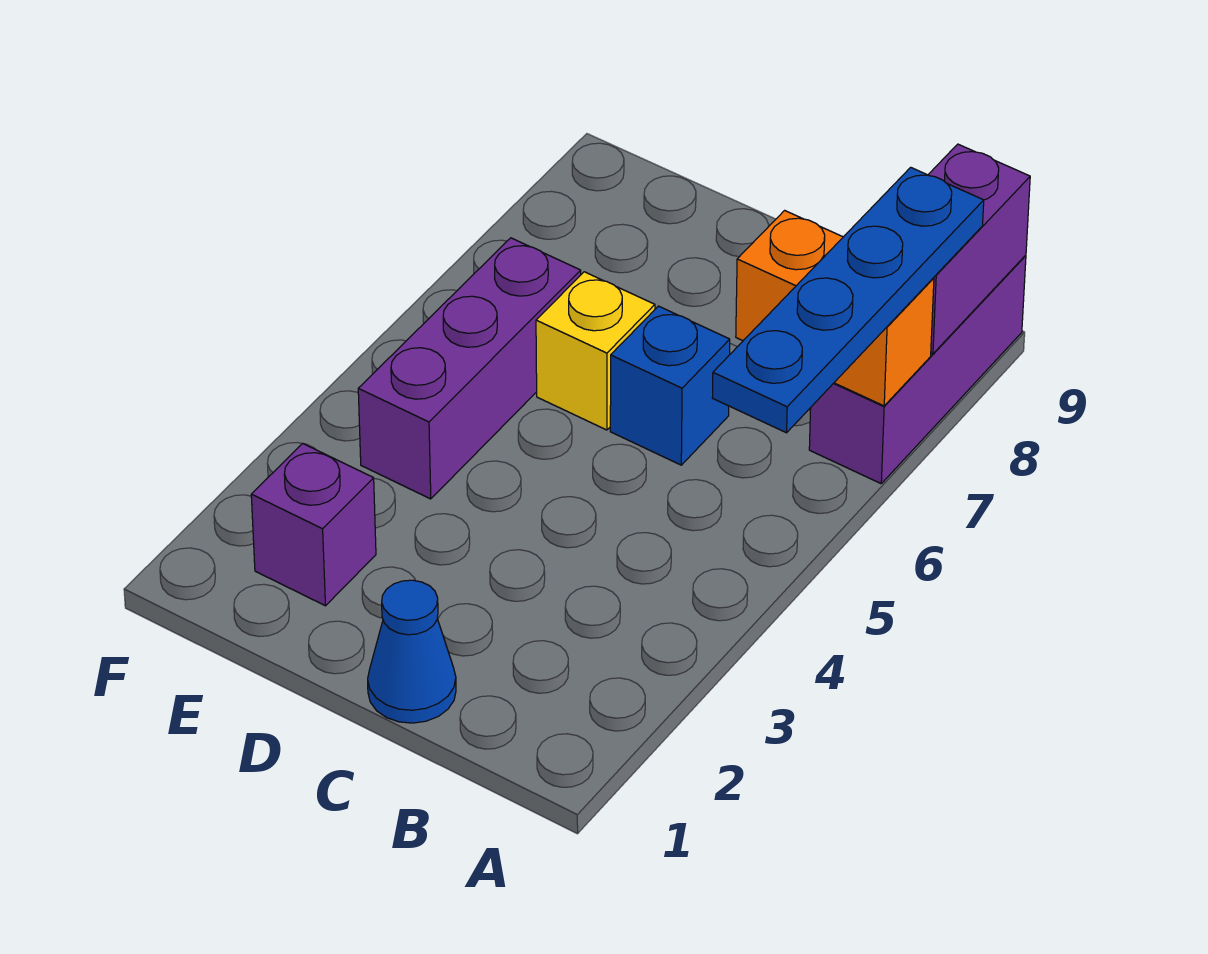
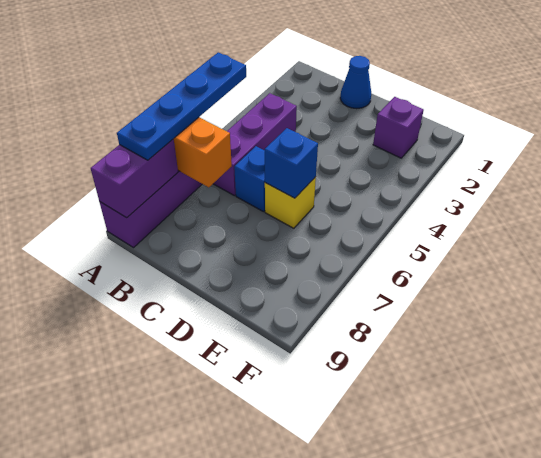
none -> blue 1x1 brick [265,128,318,198]
purple 1x3 brick [358,238,581,499] -> purple 1x3 brick moved to [213,93,297,196]

